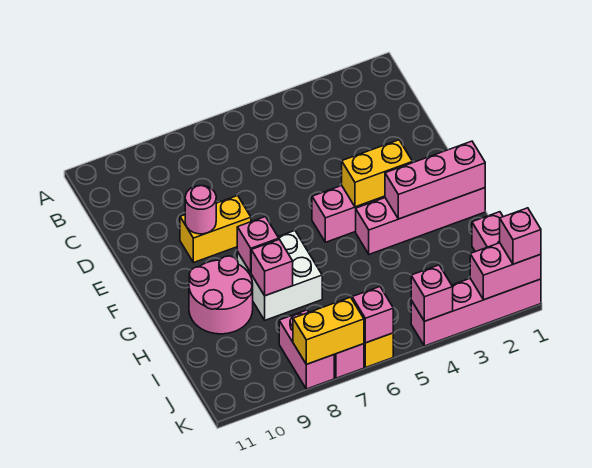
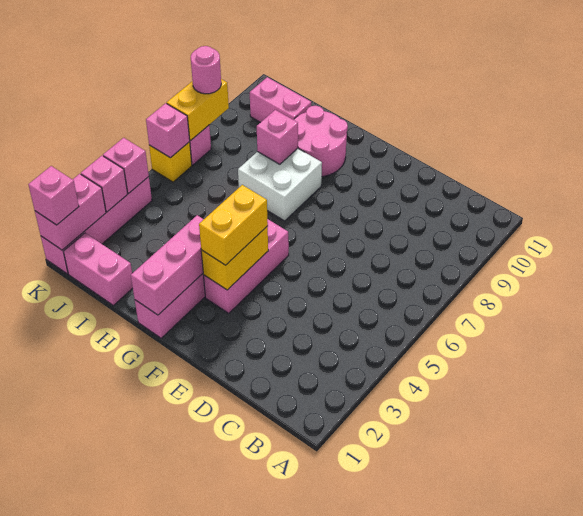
yellow 1x2 brick [180,196,251,263] -> yellow 1x2 brick moved to [199,185,268,265]
pink 1x1 round brick [185,186,216,234] -> pink 1x1 round brick moved to [191,46,221,94]
pink 1x1 brick [237,217,279,273] -> pink 1x1 brick moved to [81,156,128,212]
pink 1x2 brick [279,310,334,389] -> pink 1x2 brick moved to [250,77,311,123]

